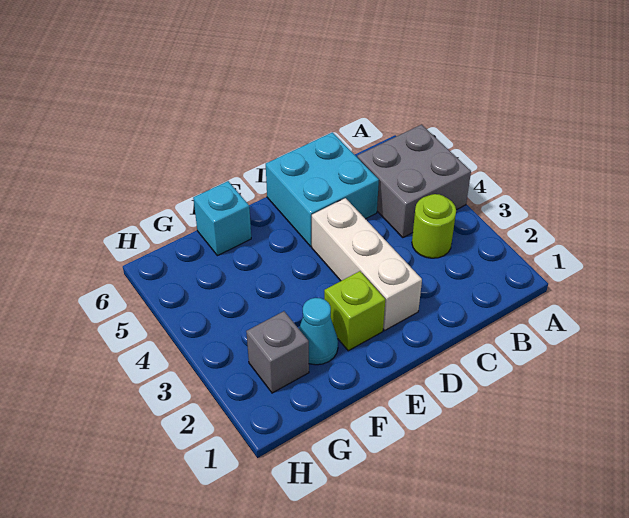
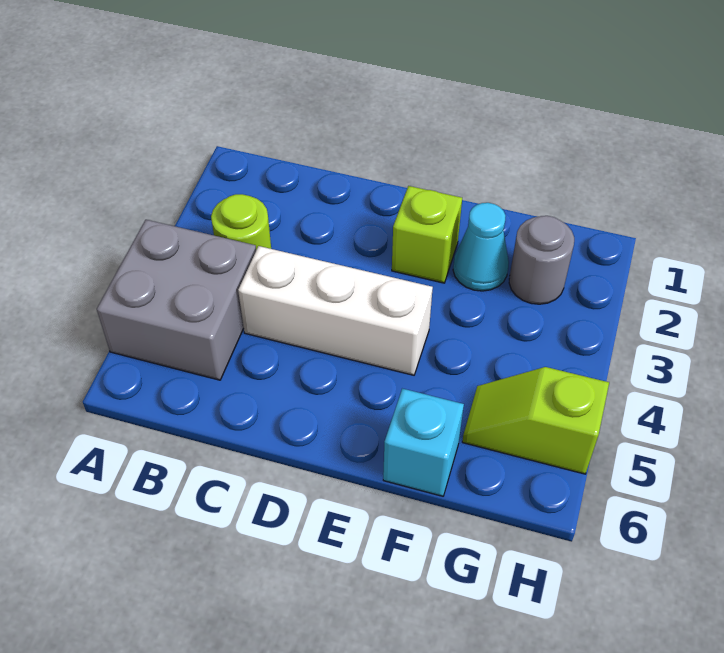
cyan 2x2 brick [266,132,379,246] -> none
white 1x3 brick [312,198,422,330] -> white 1x3 brick turned to [238,246,433,375]
grey 1x1 brick [246,311,309,393] -> grey 1x1 round brick [509,216,574,304]
none -> lime 1x2 slope [462,367,609,474]

